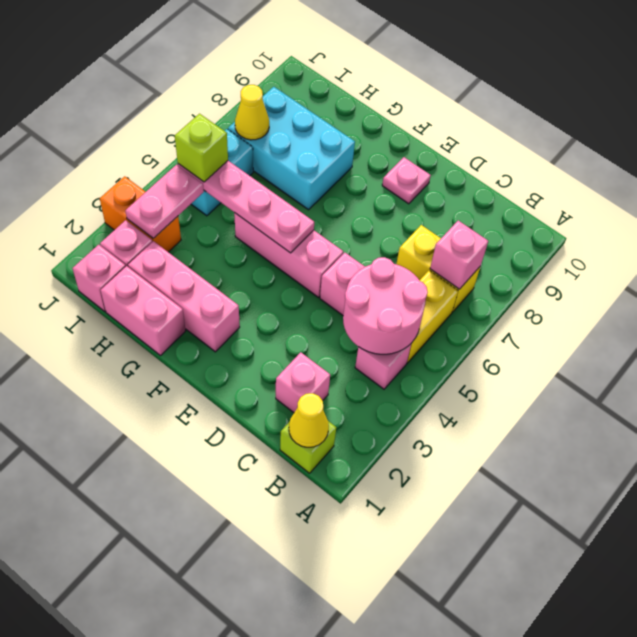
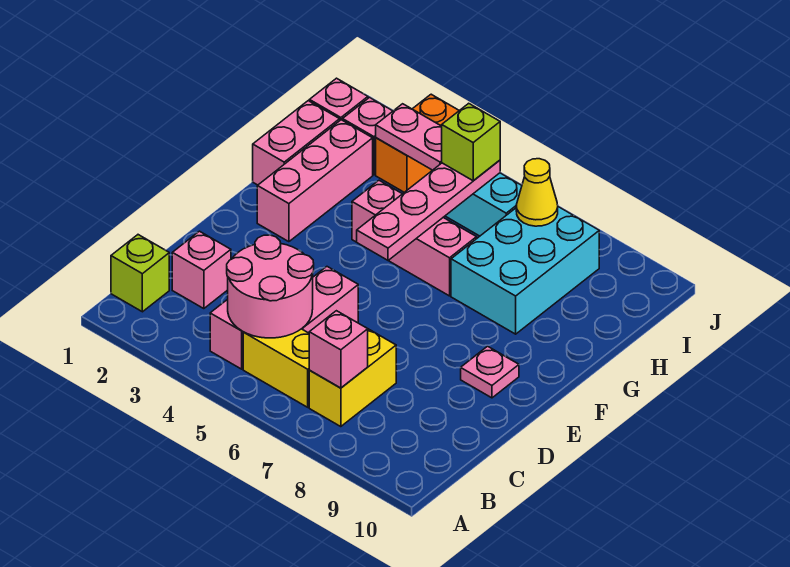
yellow 1x1 cone [289,393,329,447] -> none
pink 1x3 brick [234,213,343,297] -> pink 1x3 brick turned to [352,181,477,296]

